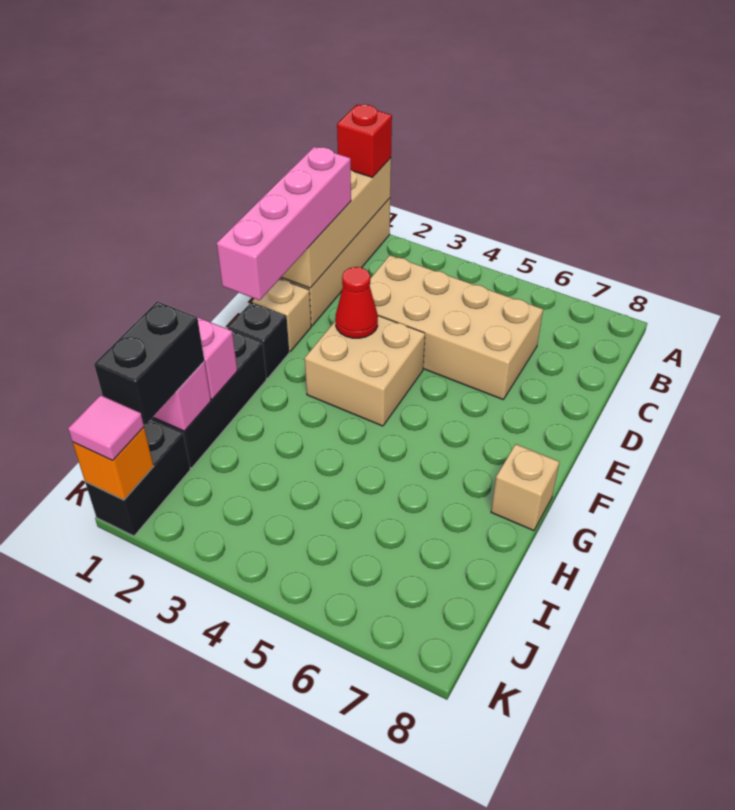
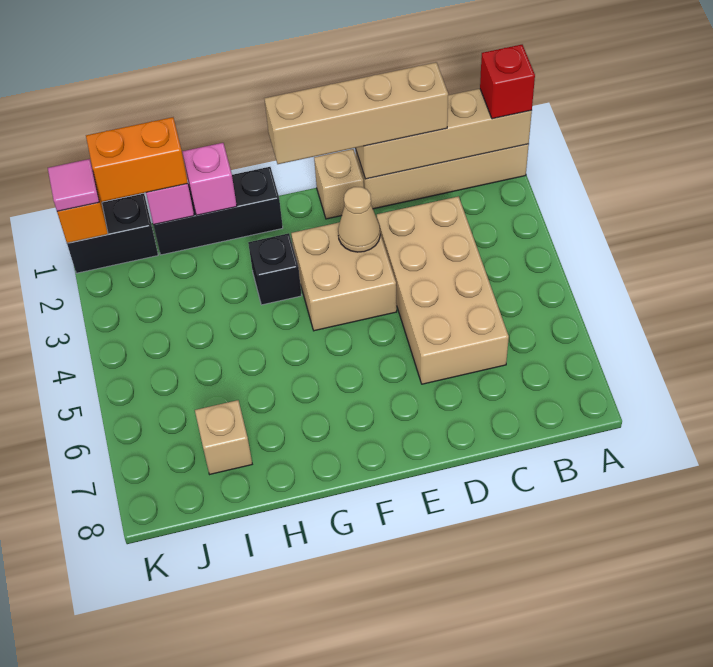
pink 1x4 brick [217,146,351,300] -> tan 1x4 brick [264,62,448,164]
red 1x1 cone [335,267,378,338] -> tan 1x1 cone [338,187,380,252]
black 1x1 brick [228,302,289,379] -> black 1x1 brick moved to [248,233,302,305]
tan 1x1 brick [491,444,559,531] -> tan 1x1 brick moved to [195,400,252,474]
black 1x2 brick [94,301,204,425] -> orange 1x2 brick [86,117,188,202]

